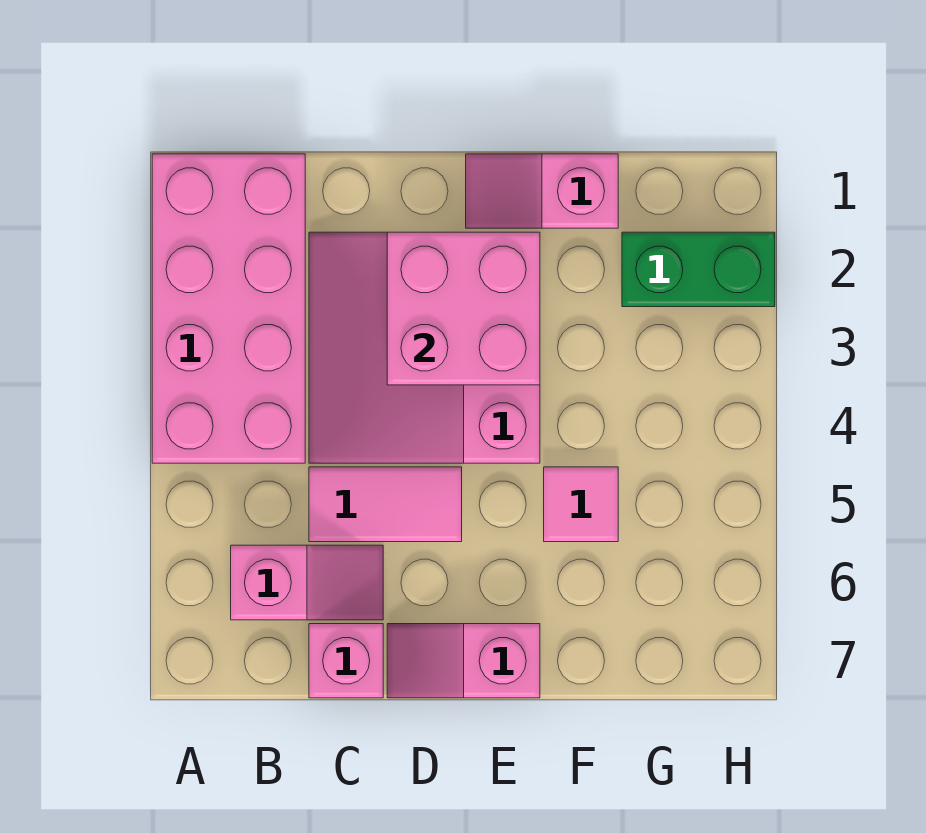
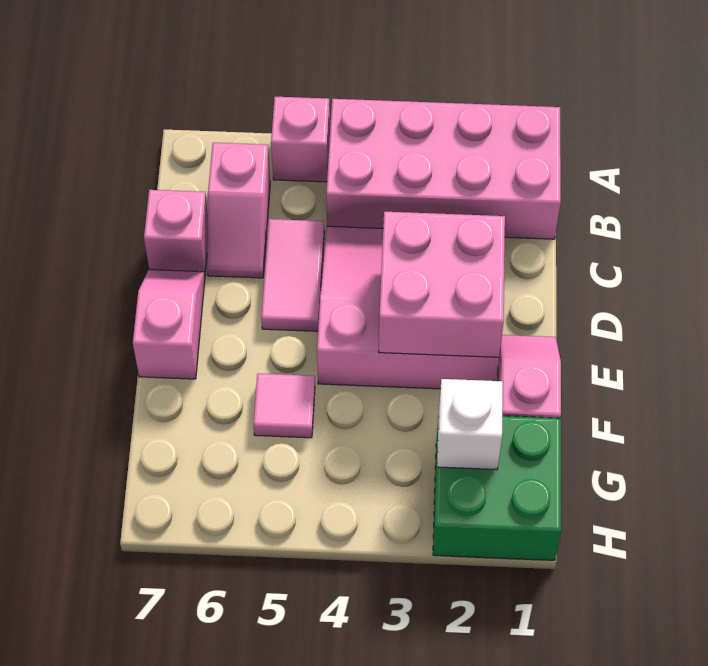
none -> pink 1x1 brick [271,97,330,182]
green 1x2 brick [622,232,775,307] -> green 2x2 brick [433,415,561,560]
none -> white 1x1 brick [437,379,503,470]

